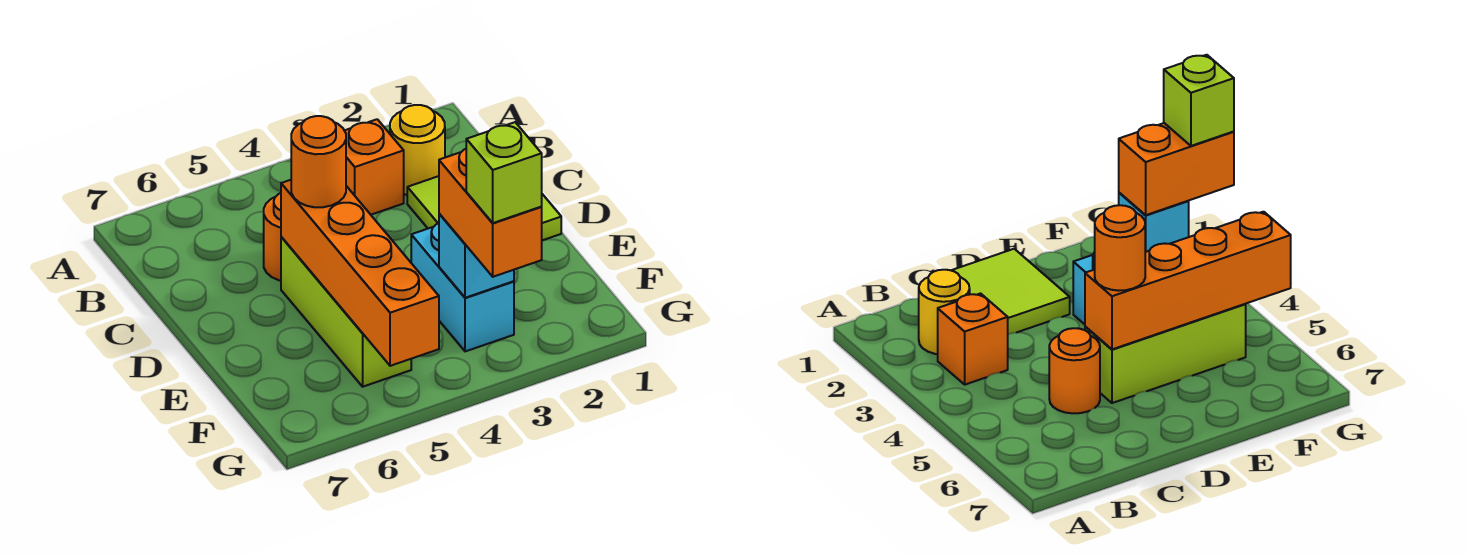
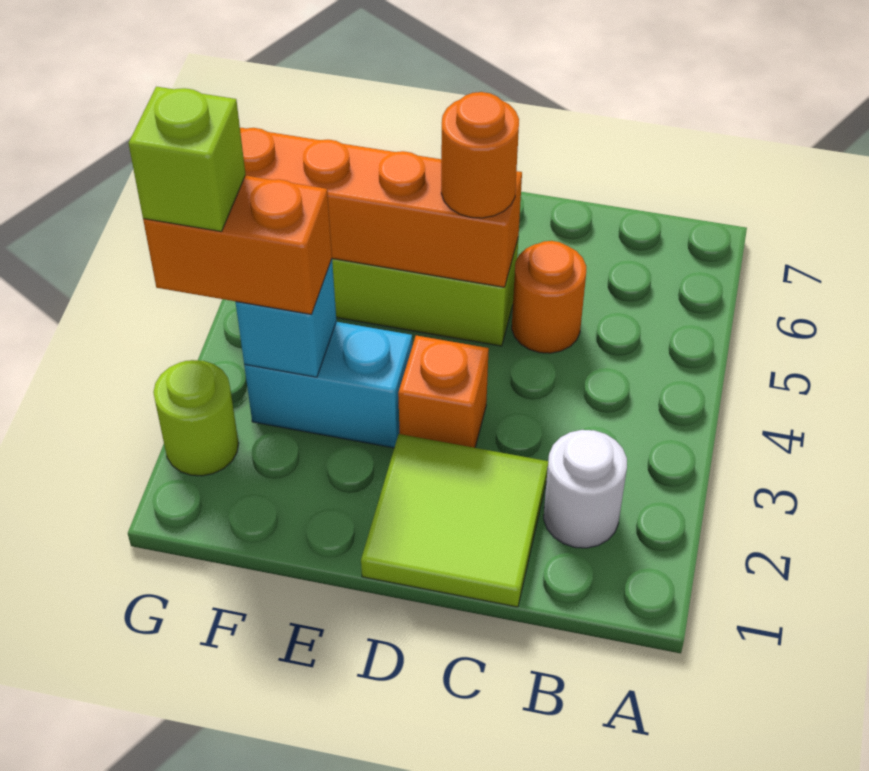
yellow 1x1 round brick [390,105,445,195] -> white 1x1 round brick [544,430,627,548]
orange 1x1 brick [344,119,404,215] -> orange 1x1 brick moved to [398,336,489,448]
none -> lime 1x1 round brick [153,360,239,476]

